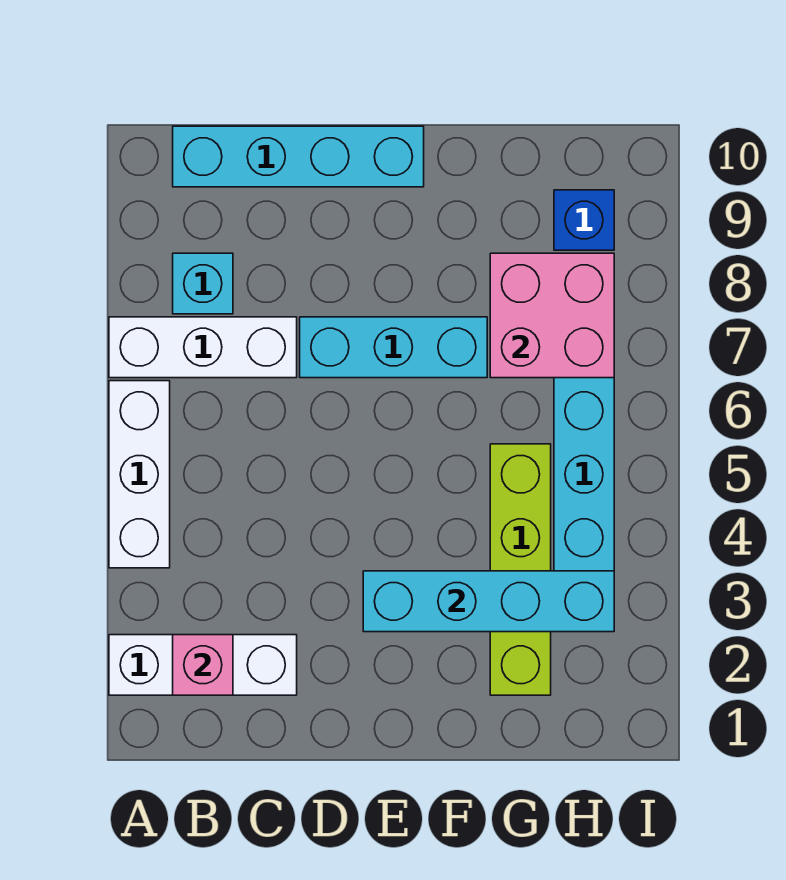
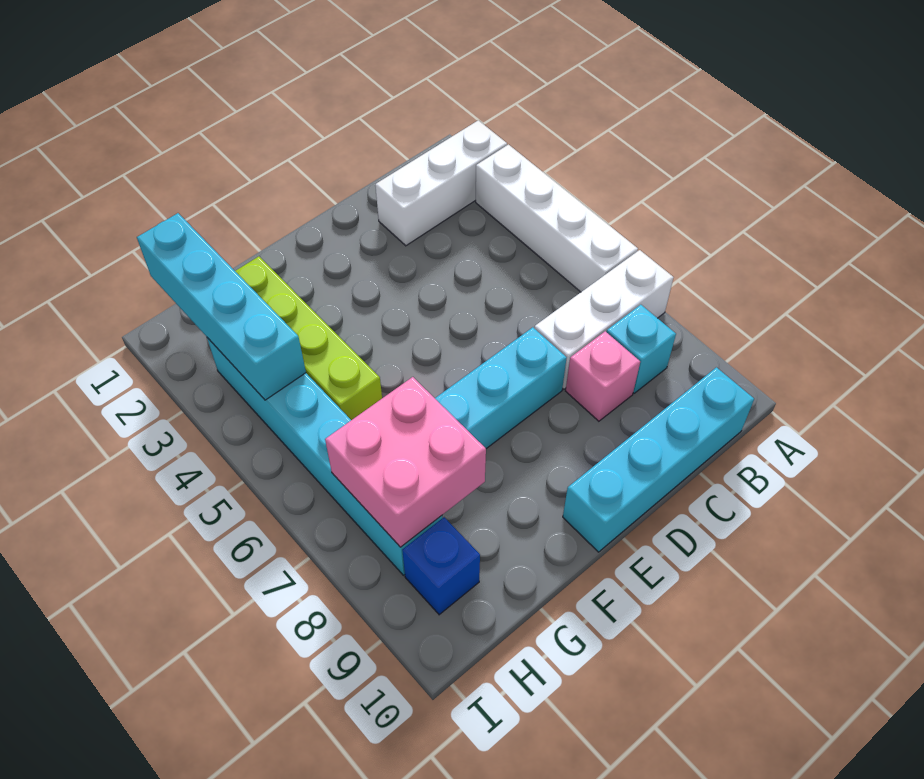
white 1x3 brick [109,381,170,568] -> white 1x4 brick [476,145,638,292]
pink 1x1 brick [173,635,233,695] -> pink 1x1 brick moved to [566,331,640,421]
cyan 1x4 brick [363,571,614,632] -> cyan 1x4 brick turned to [137,213,306,400]

